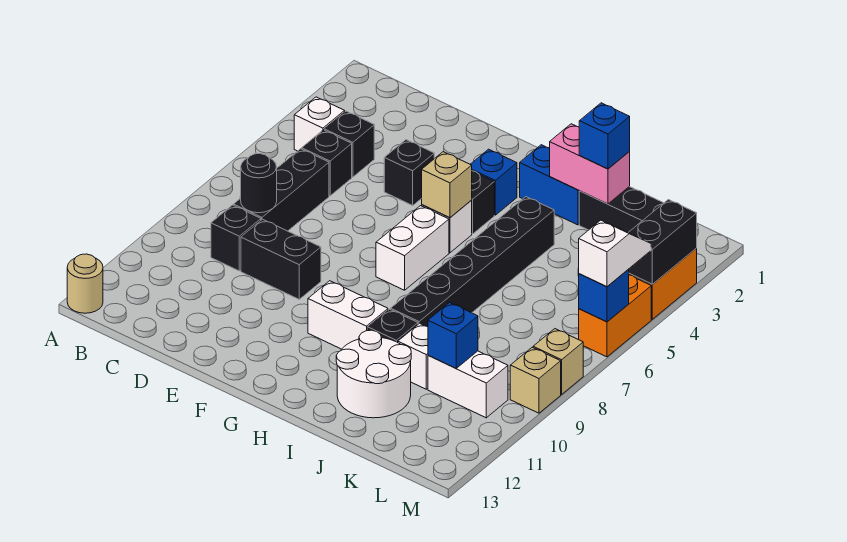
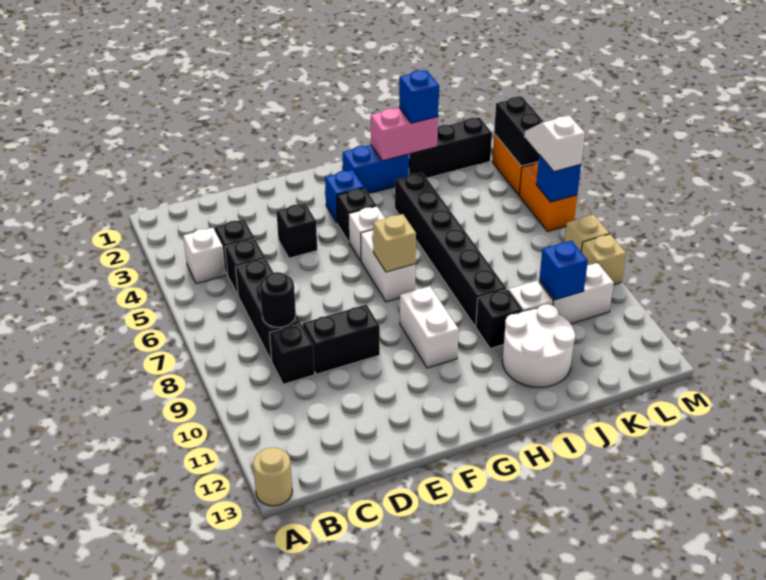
tan 1x1 brick [422,152,472,218] -> tan 1x1 brick moved to [373,214,416,272]
white 1x2 brick [308,281,388,349] -> white 1x2 brick turned to [400,286,459,368]

